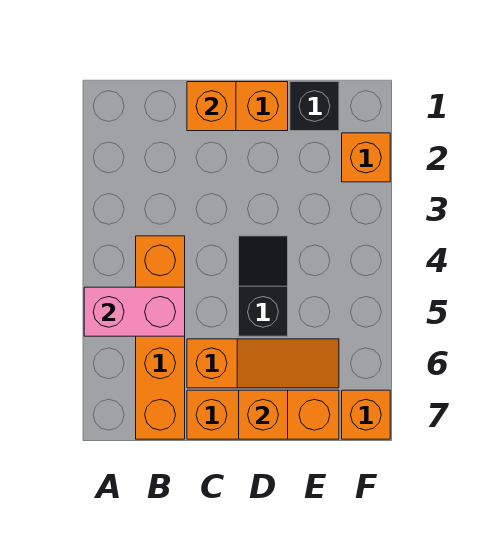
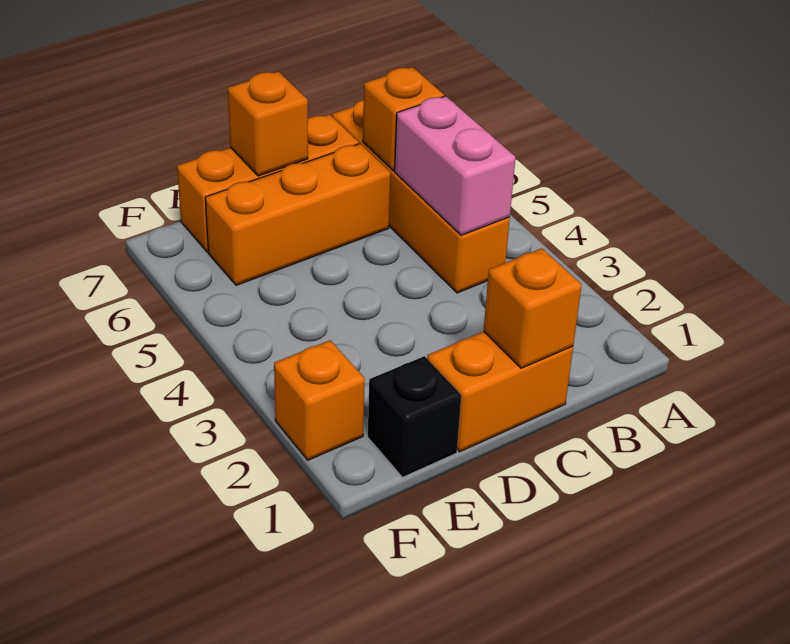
pink 1x2 brick [84,287,185,336] -> pink 1x2 brick turned to [395,96,516,235]
orange 1x3 slope [187,339,339,388] -> orange 1x3 brick [205,144,391,285]
black 1x2 slope [239,236,288,336] -> none
orange 1x1 brick [342,390,390,439] -> orange 1x1 brick moved to [363,67,444,171]

